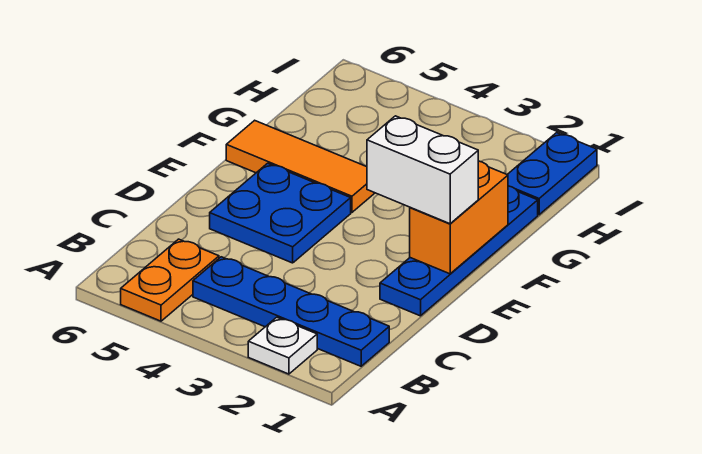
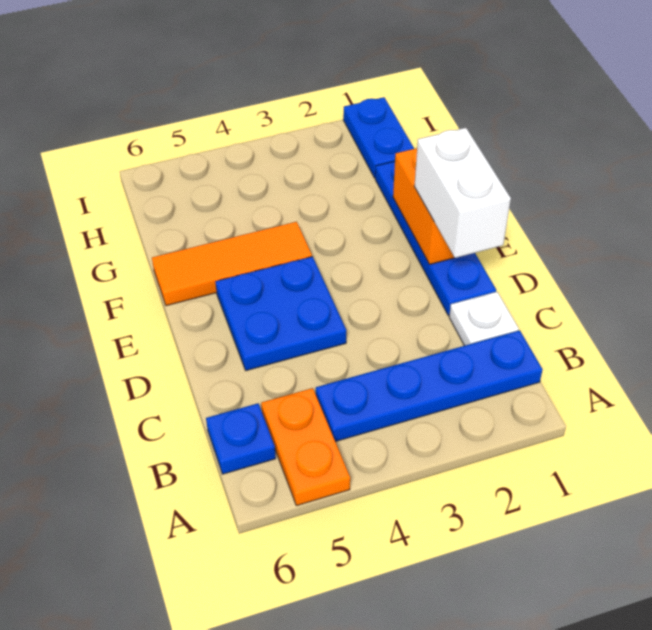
white 1x1 plate [248,317,317,374] -> white 1x1 plate moved to [449,292,519,346]
none -> blue 1x1 plate [206,403,276,474]
white 1x2 brick [367,116,478,224] -> white 1x2 brick turned to [414,128,511,258]

